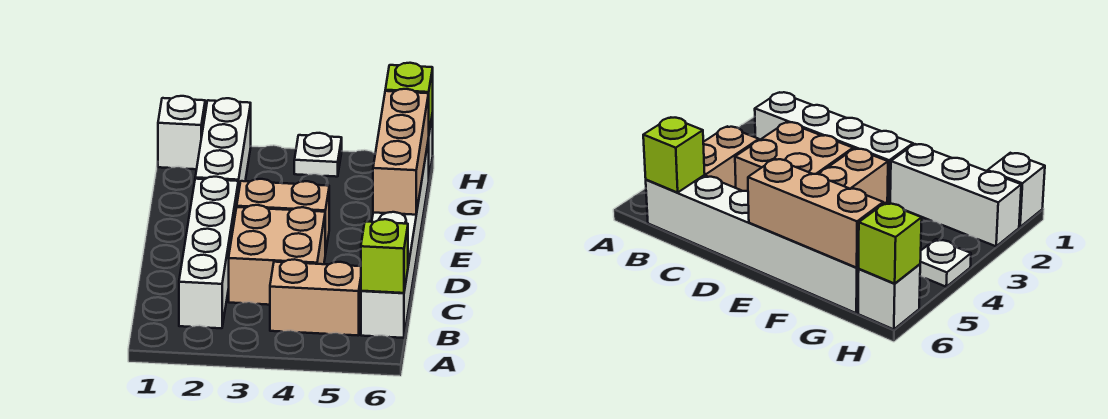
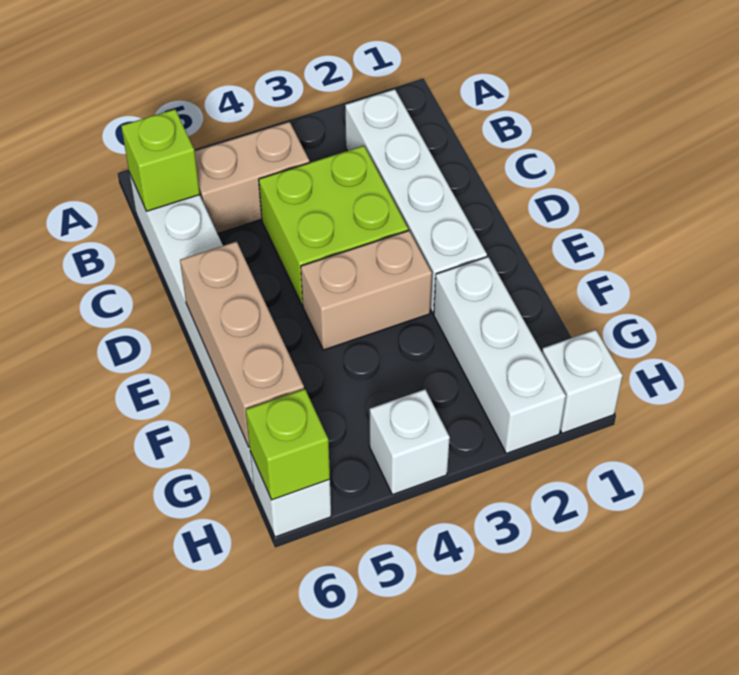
tan 2x2 brick [229,205,325,305] -> lime 2x2 brick [259,146,408,305]
white 1x1 plate [294,133,342,177] -> white 1x1 brick [370,389,450,495]

